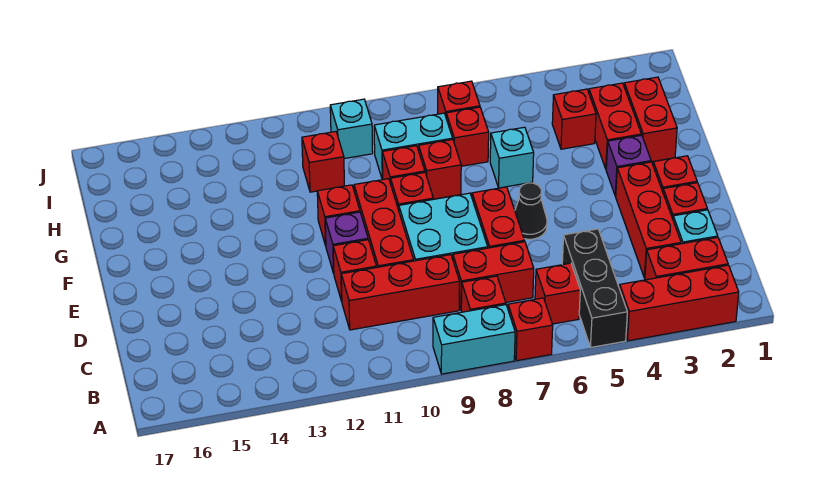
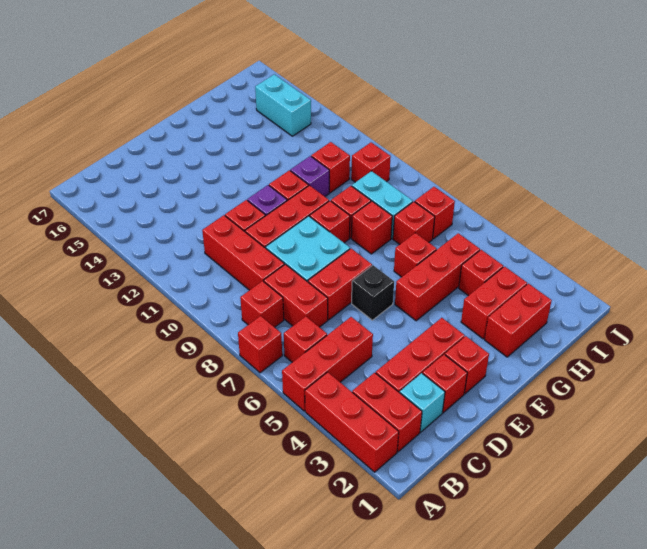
black 1x3 brick [562,229,627,347] -> red 1x3 brick [282,317,373,411]
cyan 1x2 brick [433,305,515,374] -> cyan 1x2 brick moved to [255,74,311,136]
black 1x1 cone [515,183,547,239] -> black 1x1 brick [352,265,394,320]
purple 1x1 brick [606,135,651,196] -> purple 1x1 brick moved to [290,156,329,196]
none -> red 1x3 brick [395,233,480,321]
cyan 1x1 brick [490,127,534,188] -> red 1x1 brick [394,233,437,277]
cyan 1x1 brick [330,99,373,159] -> red 1x1 brick [351,143,391,182]

